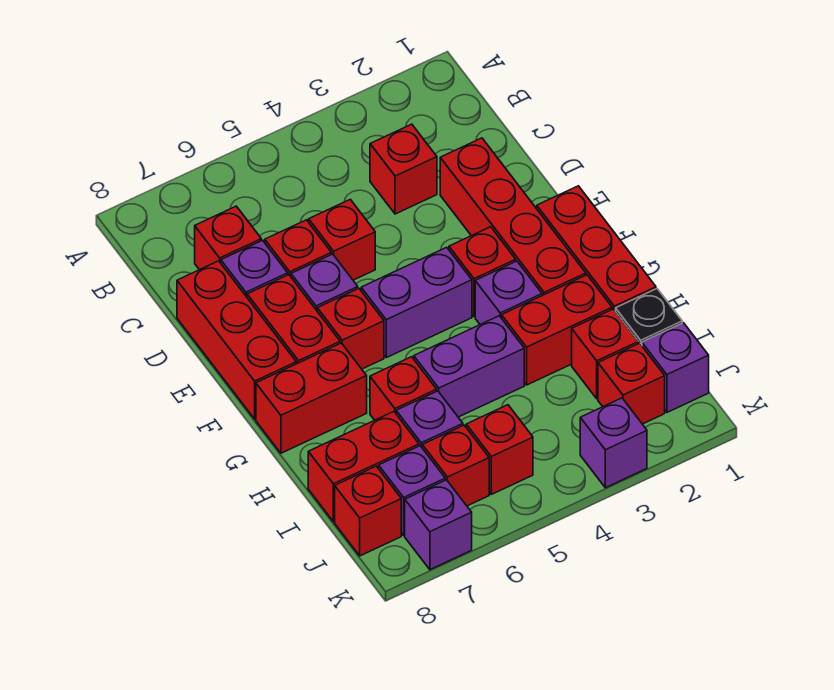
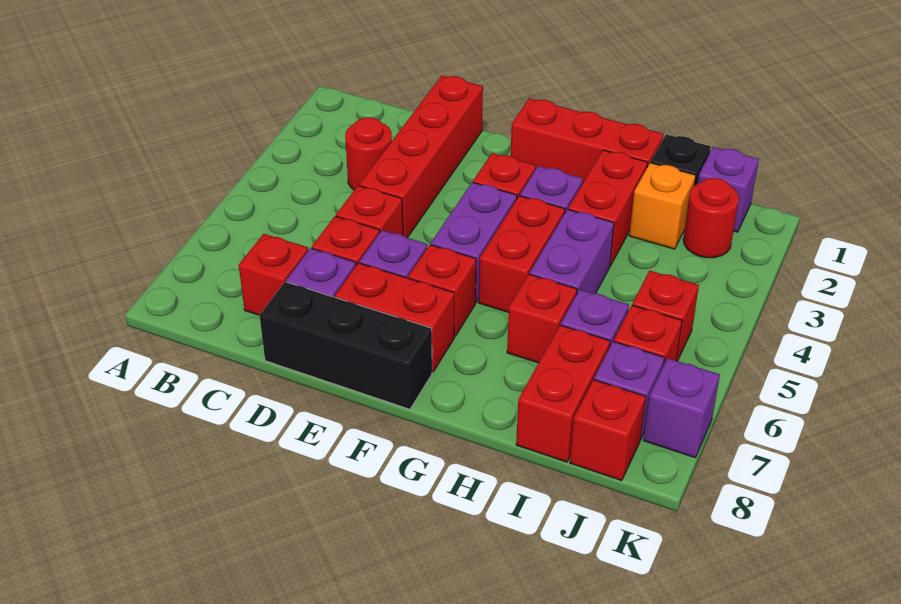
red 1x1 brick [370,124,437,214] -> red 1x1 round brick [345,117,392,190]
red 1x4 brick [440,138,586,296] -> red 1x4 brick turned to [359,75,483,238]
red 1x3 brick [177,261,296,419] -> black 1x3 brick [260,282,432,409]
red 1x2 brick [256,343,367,453] -> red 1x2 brick moved to [479,196,565,312]
red 1x1 brick [572,309,638,399] -> orange 1x1 brick [629,163,696,249]
red 1x1 brick [598,343,665,424] -> red 1x1 round brick [683,178,739,258]
purple 1x1 brick [580,398,647,488] -> none

